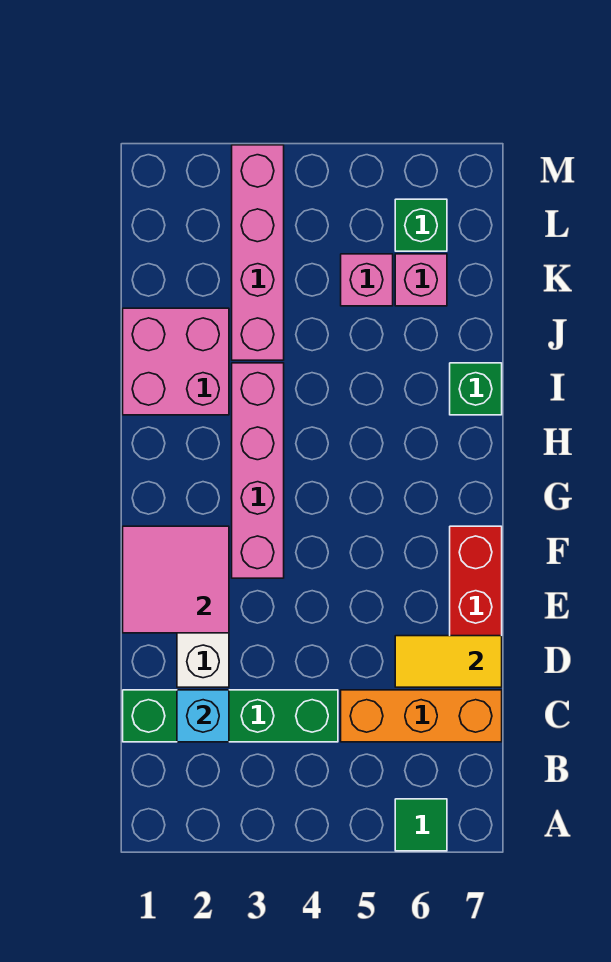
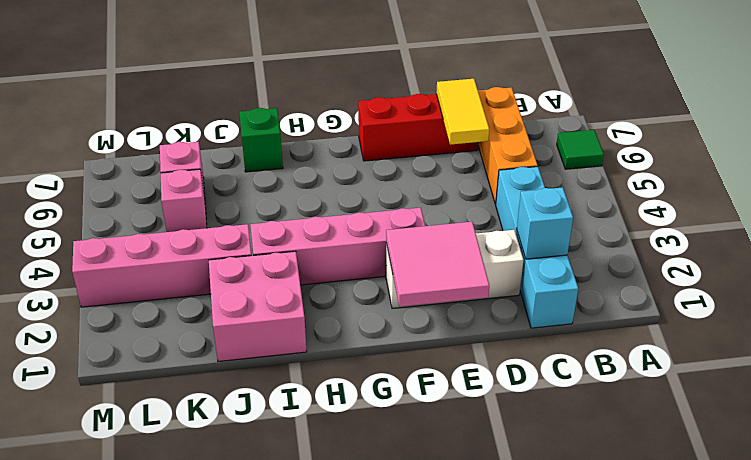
green 1x4 brick [123,690,338,742] -> cyan 1x4 brick [496,167,578,328]
green 1x1 brick [395,199,447,251] -> none

